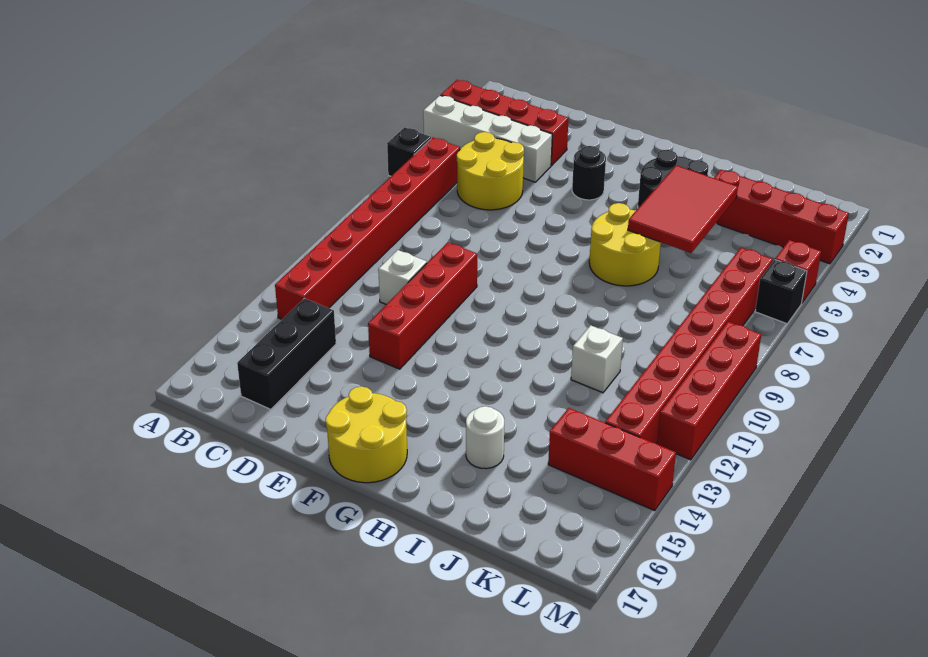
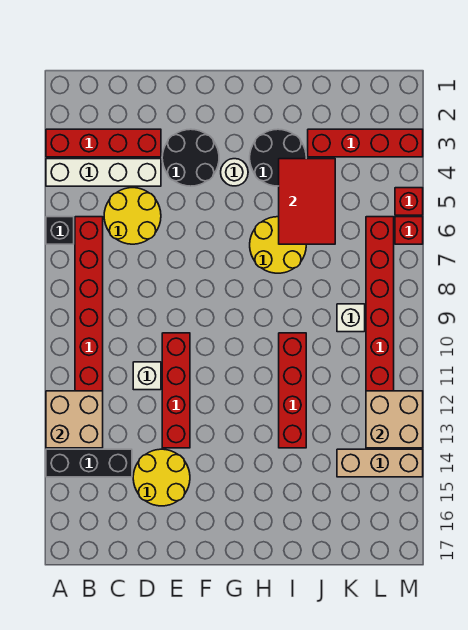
none -> tan 2x2 brick [46,391,103,448]
black 1x3 brick [237,298,336,409] -> black 1x3 brick turned to [46,449,132,477]
black 1x1 round brick [572,146,606,200] -> black 2x2 round brick [162,129,219,186]
yellow 2x2 round brick [326,386,407,483] -> yellow 2x2 round brick moved to [133,449,190,506]
white 1x1 round brick [466,406,504,469] -> white 1x1 round brick moved to [221,159,248,186]
white 1x1 brick [571,325,623,393] -> white 1x1 brick moved to [337,304,365,332]
red 1x3 brick [548,408,676,511] -> tan 1x3 brick [337,449,423,477]
none -> tan 2x2 brick [366,391,423,448]
black 1x1 brick [755,260,807,324] -> red 1x1 brick [395,217,423,244]
red 1x4 brick [657,322,761,460] -> red 1x4 brick moved to [279,333,306,448]

